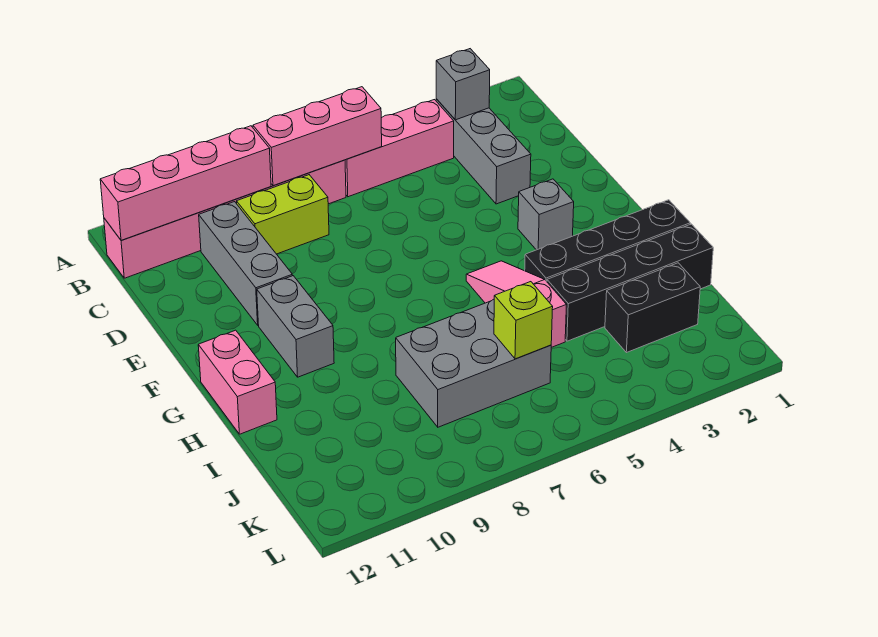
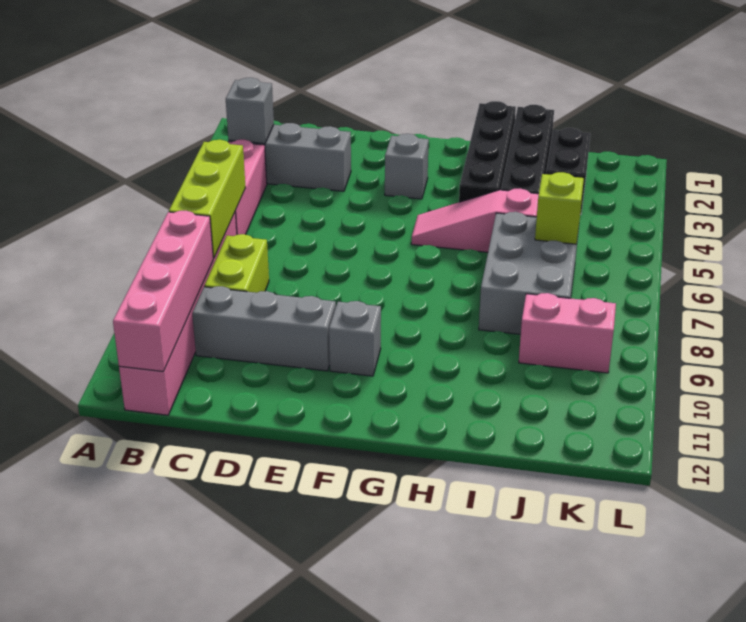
pink 1x3 brick [253,87,382,186] -> lime 1x3 brick [169,140,246,259]
grey 1x2 brick [257,276,334,377] -> grey 1x1 brick [329,301,381,376]
pink 1x2 brick [198,330,277,434] -> pink 1x2 brick moved to [519,293,616,373]

